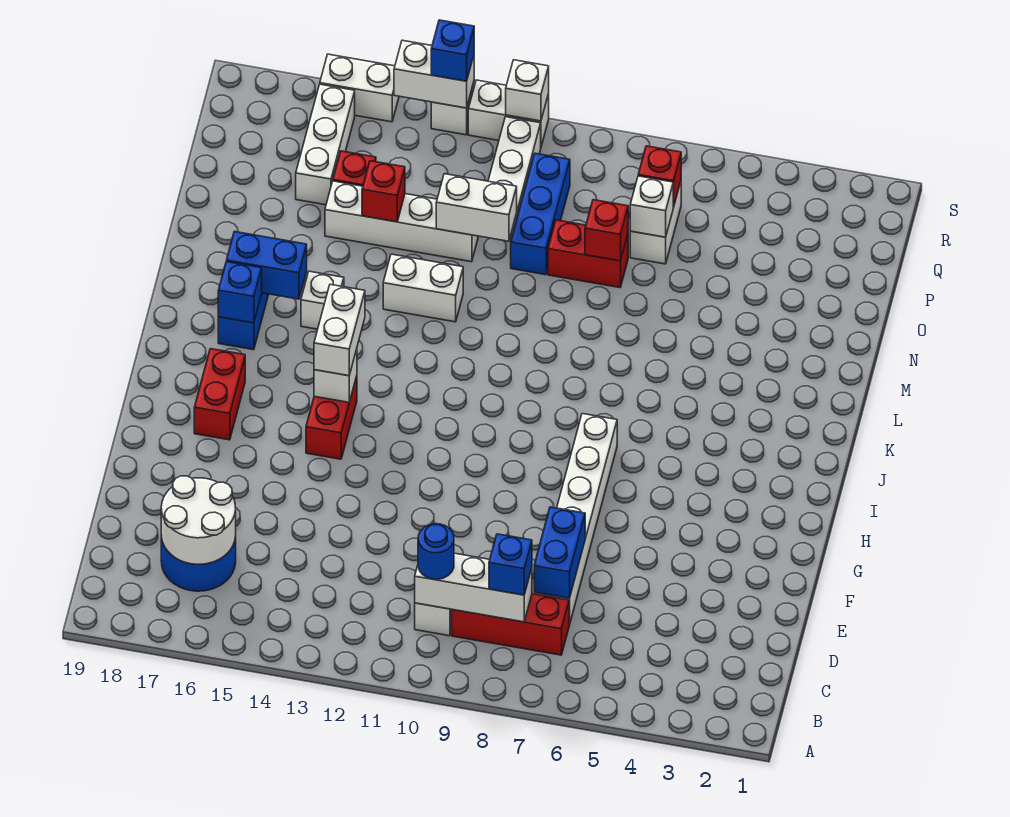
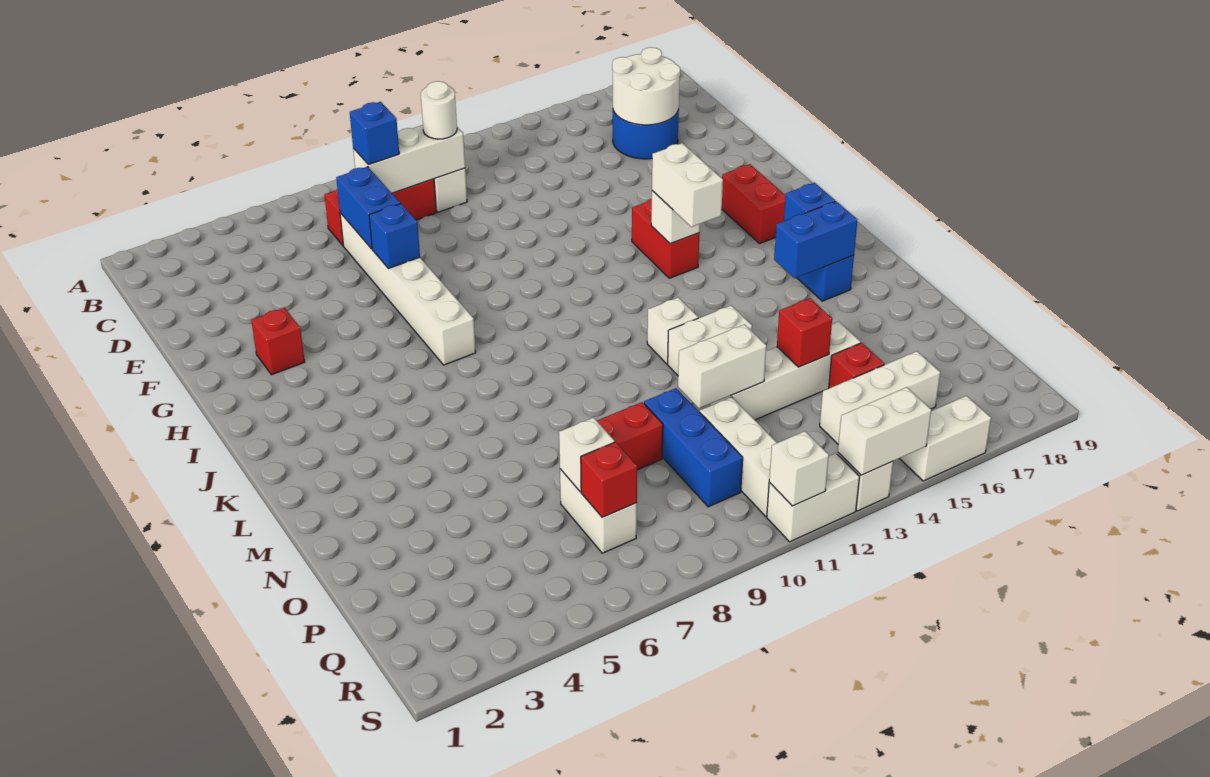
blue 1x1 round brick [418,524,454,579] -> white 1x1 round brick [421,81,457,139]
white 1x1 brick [301,271,344,329] -> white 1x1 brick moved to [647,297,698,364]
red 1x1 brick [585,200,628,261] -> red 1x1 brick moved to [251,308,305,375]
white 1x3 brick [296,84,355,205] -> white 1x3 brick turned to [820,351,940,444]
blue 1x1 brick [431,20,474,81] -> blue 1x1 brick moved to [369,204,420,269]

